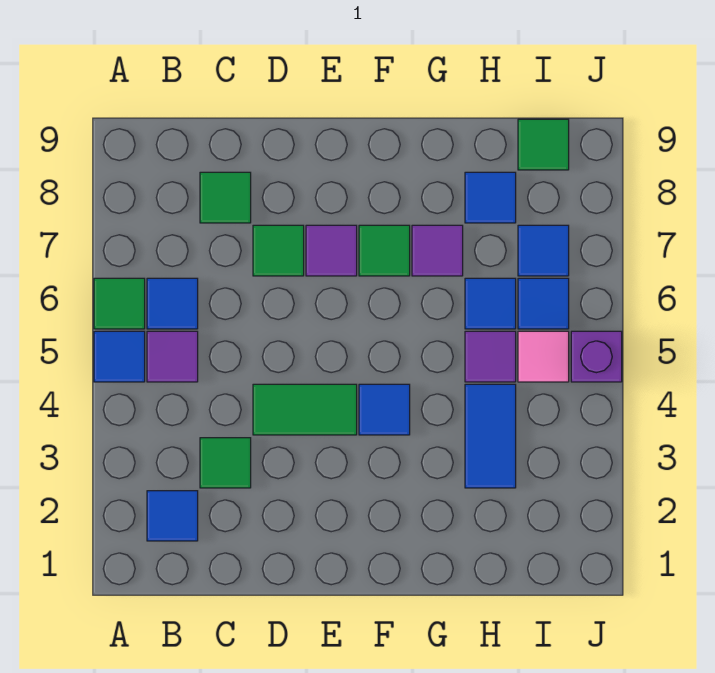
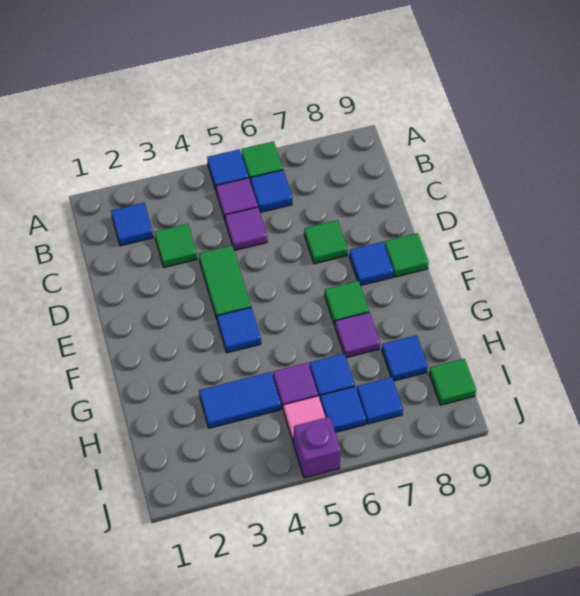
green 1x1 tile [200,172,251,223] -> green 1x1 tile moved to [384,233,429,277]
purple 1x1 tile [306,225,357,276] -> purple 1x1 tile moved to [225,207,267,251]
none -> blue 1x1 tile [349,242,393,286]

